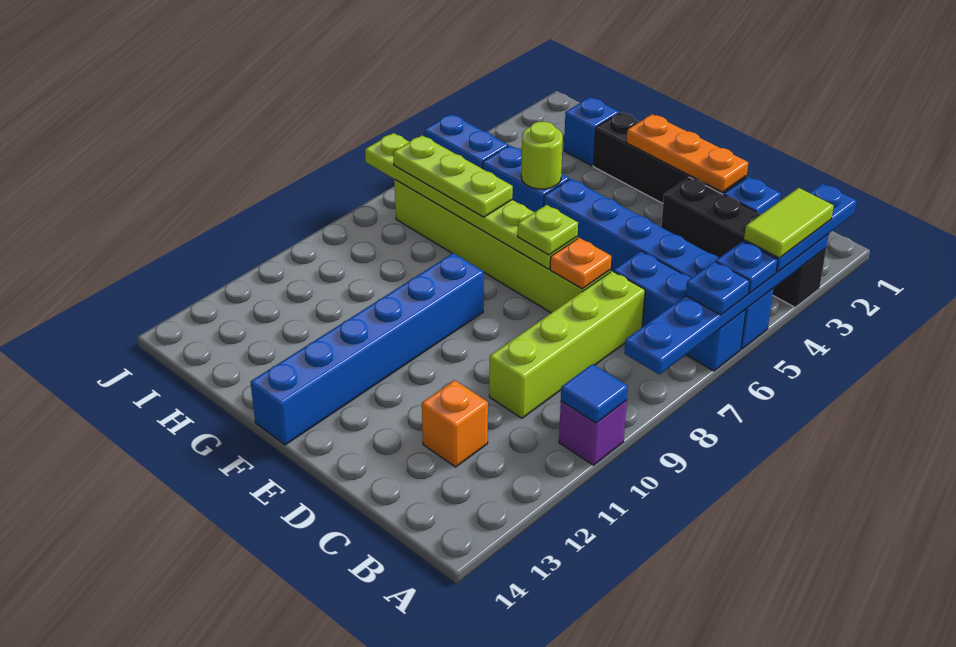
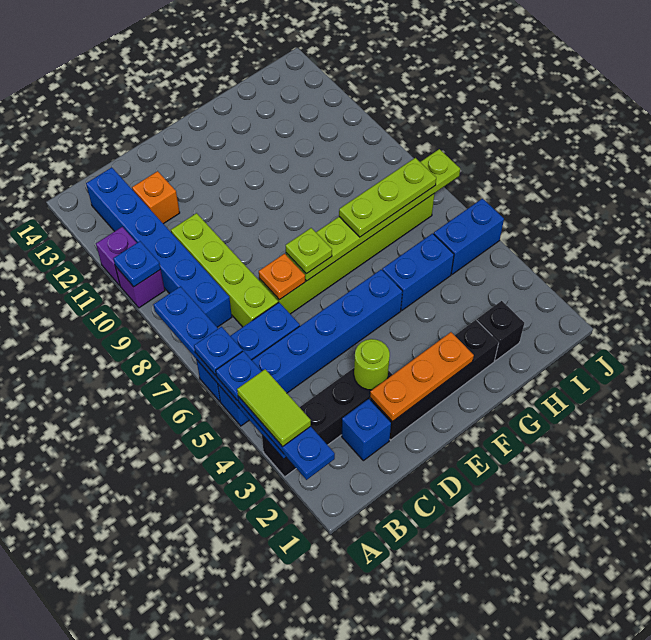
blue 1x1 tile [561,364,628,423] -> blue 1x1 plate [113,241,160,287]
none -> purple 1x1 brick [96,227,137,286]
blue 1x6 brick [250,253,484,445] -> blue 1x6 brick moved to [86,167,232,327]
lime 1x1 round brick [521,122,563,189] -> lime 1x1 round brick moved to [354,339,390,390]
blue 1x1 brick [564,97,619,166] -> black 1x1 brick [477,301,524,361]

